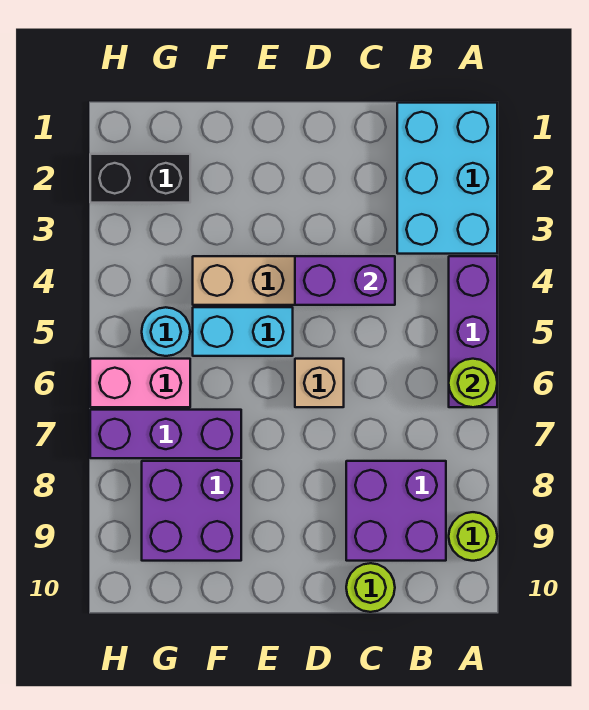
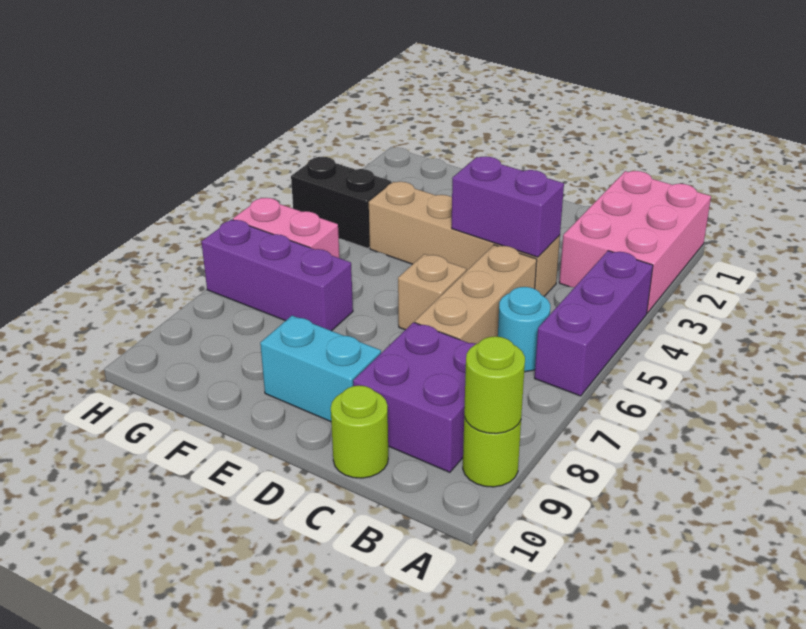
cyan 2x3 brick [397,103,497,254] -> pink 2x3 brick [559,171,711,313]
lime 1x1 round brick [449,359,497,407] -> lime 1x1 round brick moved to [464,336,525,434]
none -> tan 1x3 brick [415,245,537,344]
cyan 1x2 brick [193,307,293,356] -> cyan 1x2 brick moved to [260,316,381,422]
purple 2x2 brick [142,461,241,561] -> none
black 1x2 brick [90,154,190,203] -> black 1x2 brick moved to [291,157,392,248]
cyan 1x1 round brick [142,307,190,356] -> cyan 1x1 round brick moved to [498,287,550,372]

